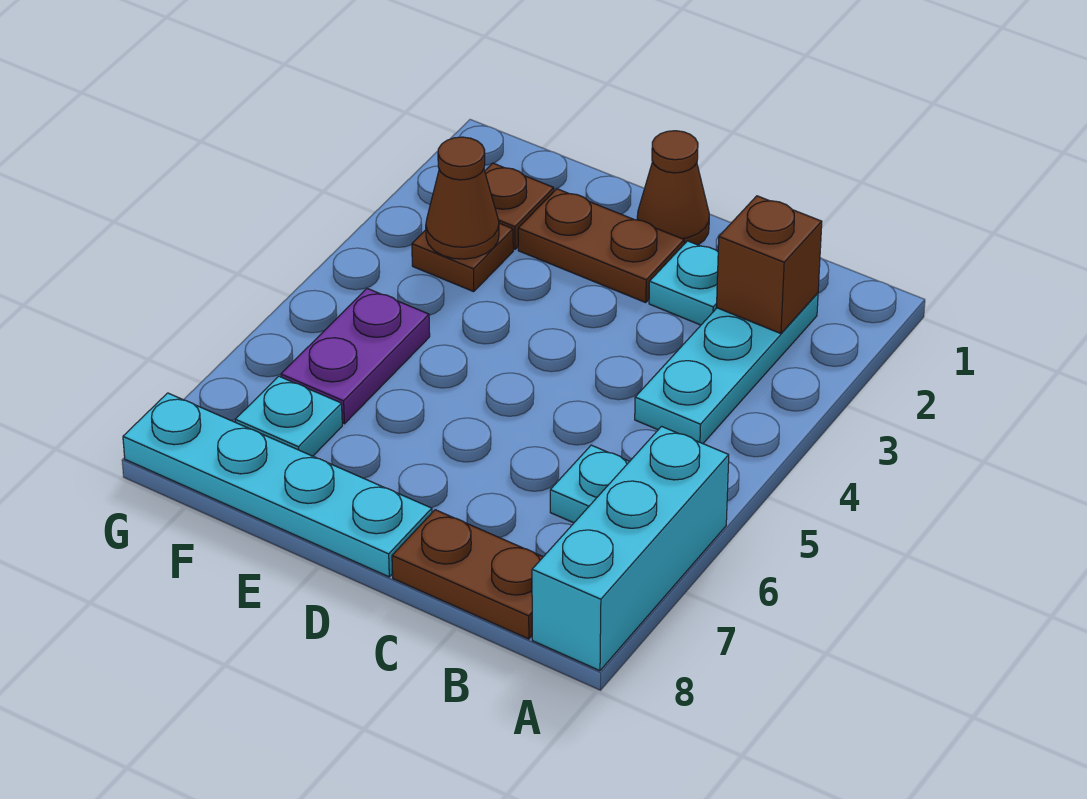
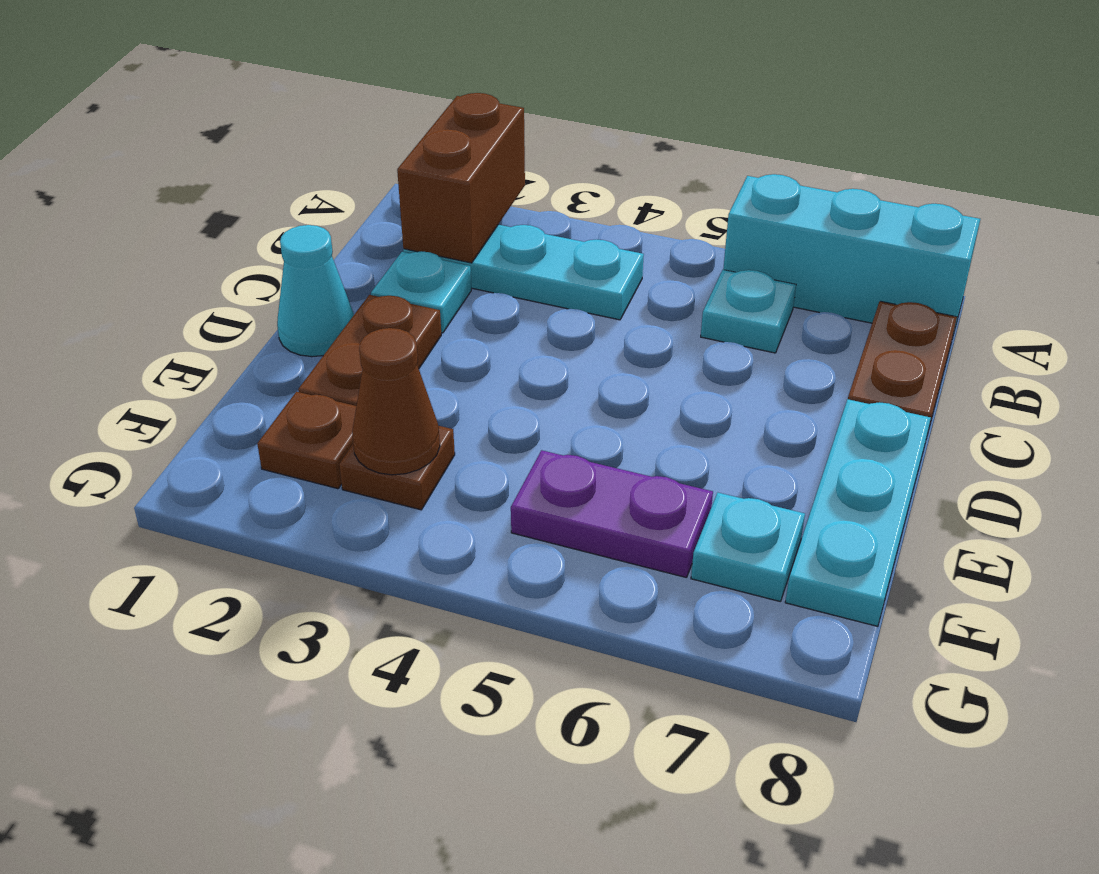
brown 1x1 brick [717,196,822,334] -> brown 1x2 brick [397,93,525,263]
brown 1x1 cone [637,131,709,245] -> cyan 1x1 cone [277,225,354,357]
cyan 1x4 plate [123,393,432,577] -> cyan 1x3 plate [785,399,931,626]

